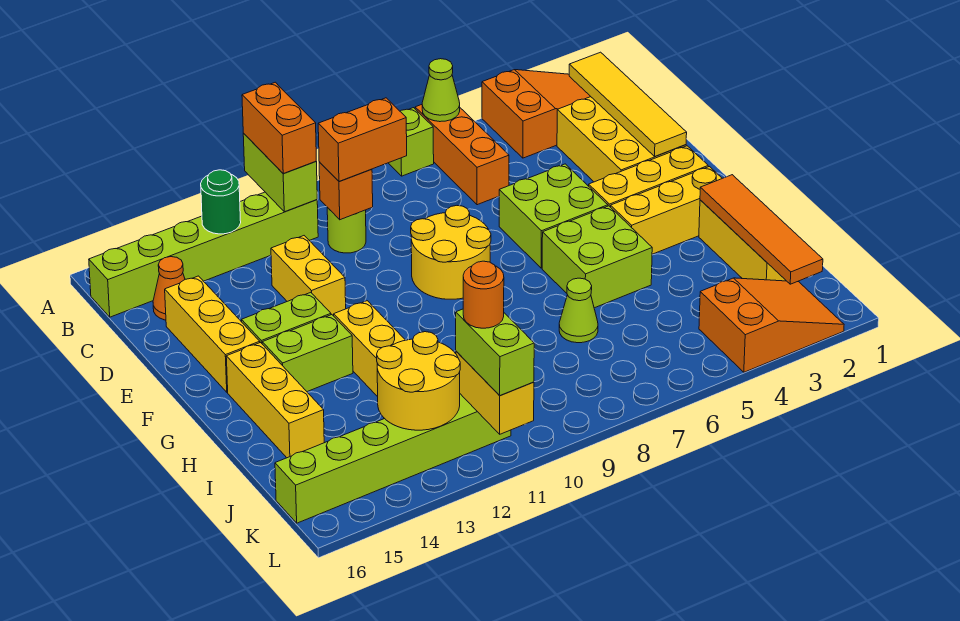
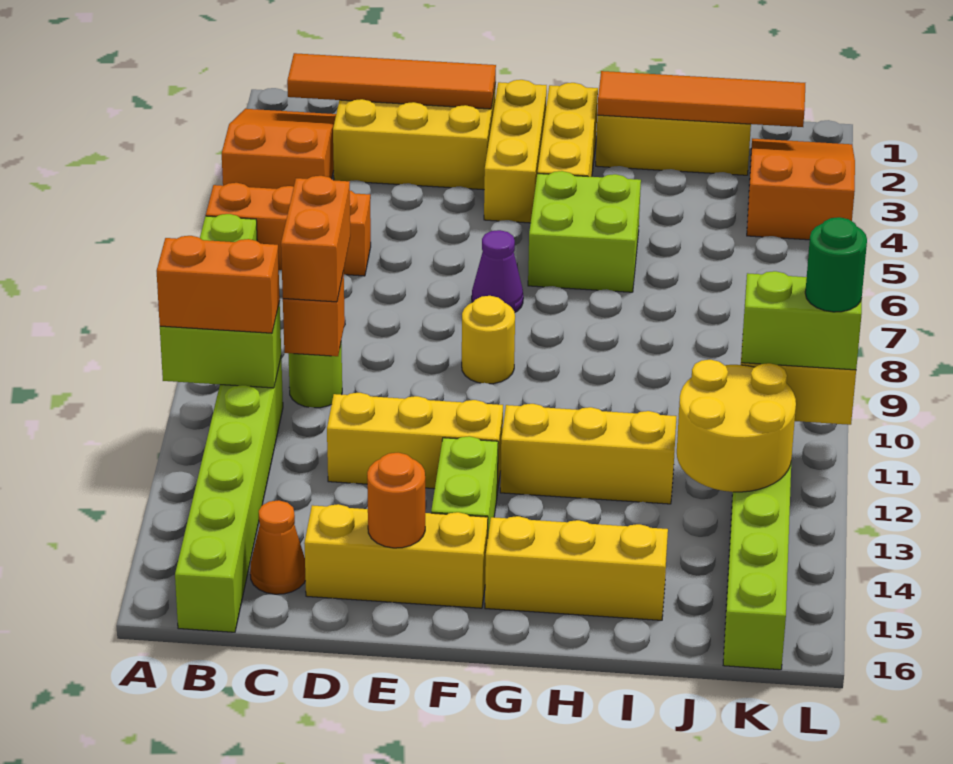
lime 1x1 cone [422,59,460,122] -> none
yellow 1x4 tile [569,52,687,156] -> orange 1x4 tile [287,53,496,109]
green 1x1 round brick [201,170,241,234] -> green 1x1 round brick moved to [805,217,867,312]
yellow 1x2 brick [271,236,346,316] -> yellow 1x3 brick [327,393,503,492]
lime 2x2 brick [499,164,608,268] -> none
yellow 2x2 round brick [411,206,491,299] -> yellow 1x1 round brick [462,296,515,384]
none -> purple 1x1 cone [472,230,523,312]
lime 1x2 brick [262,315,353,392] -> none
lime 1x1 cone [559,278,598,343] -> none
orange 1x1 round brick [463,261,504,328] -> orange 1x1 round brick moved to [367,453,425,548]

